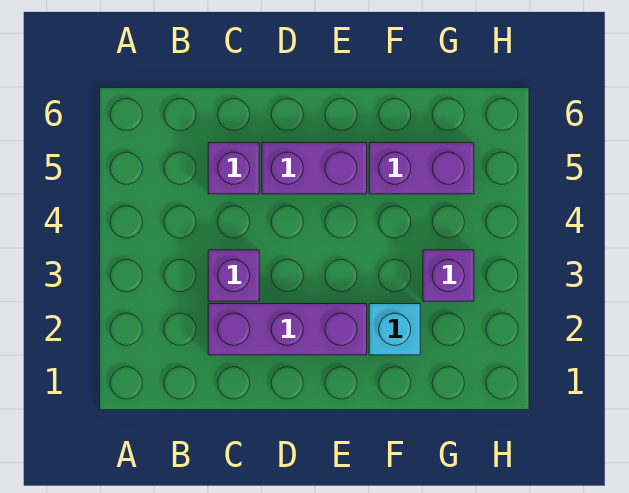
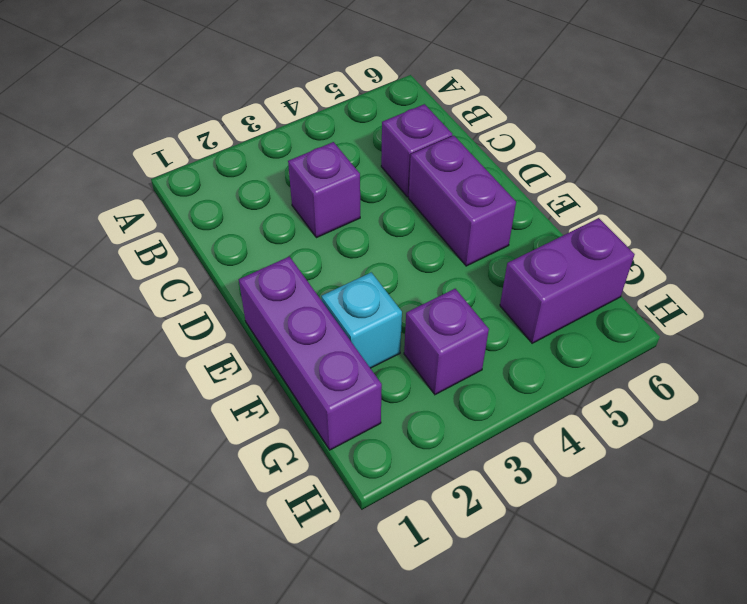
purple 1x3 brick [208,304,367,355] -> purple 1x3 brick moved to [239,256,382,450]
purple 1x2 brick [369,143,474,194] -> purple 1x2 brick turned to [500,218,635,343]

